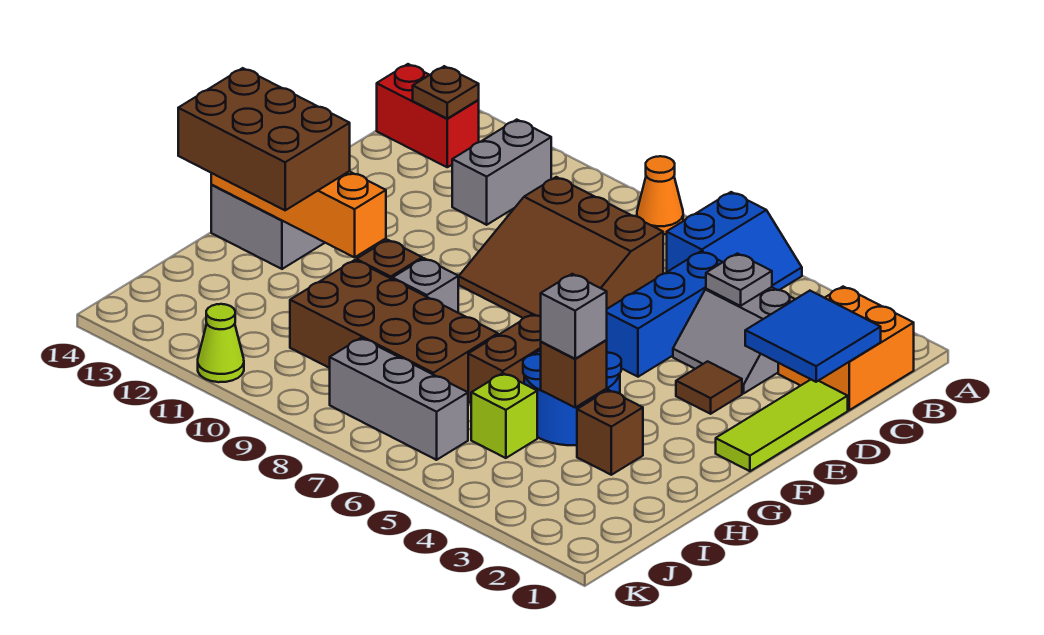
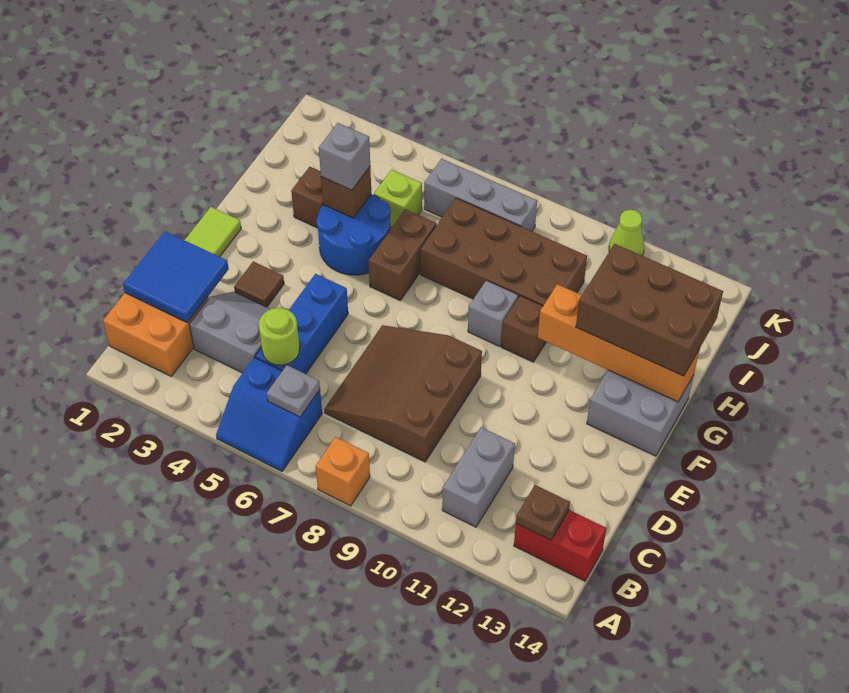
blue 2x2 slope [667,192,802,290] -> blue 2x2 slope turned to [216,357,322,471]
orange 1x1 cone [637,156,683,234] -> orange 1x1 brick [316,437,370,506]
grey 1x1 plate [706,254,772,306] -> grey 1x1 plate moved to [267,365,320,417]
none -> lime 1x1 round brick [259,308,300,365]
brown 3x3 slope [459,177,663,318] -> brown 3x3 slope turned to [325,325,482,462]

